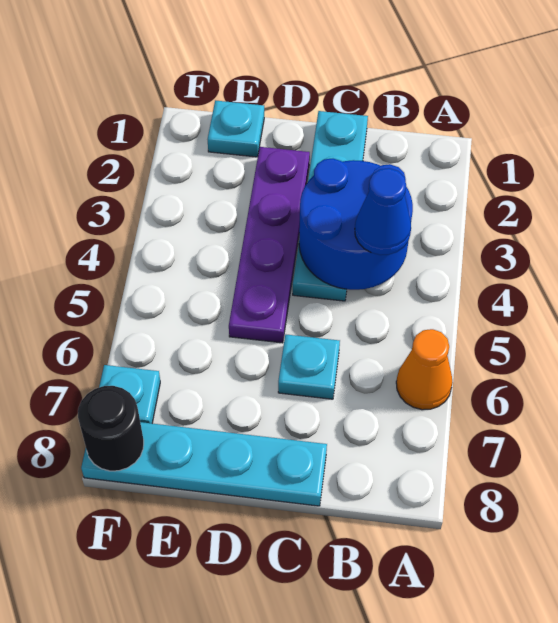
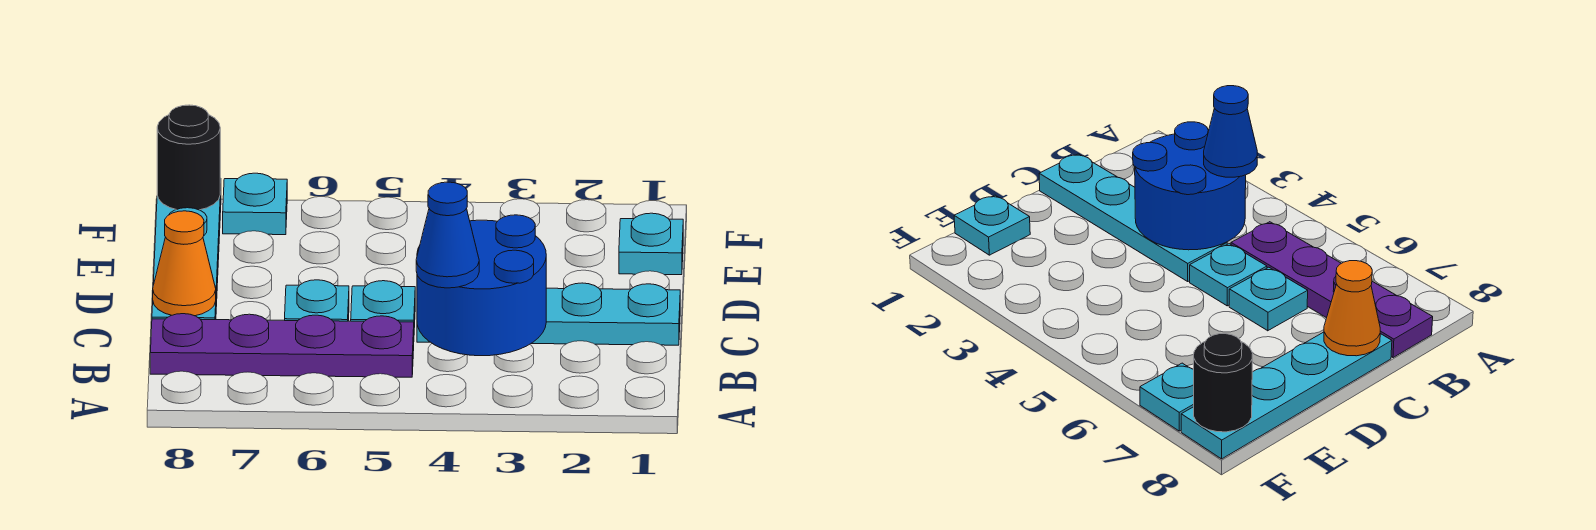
orange 1x1 cone [396,329,453,410] -> orange 1x1 cone moved to [153,211,216,316]
none -> cyan 1x1 plate [351,281,415,328]
purple 1x4 plate [229,147,310,343] -> purple 1x4 plate moved to [150,314,414,377]

